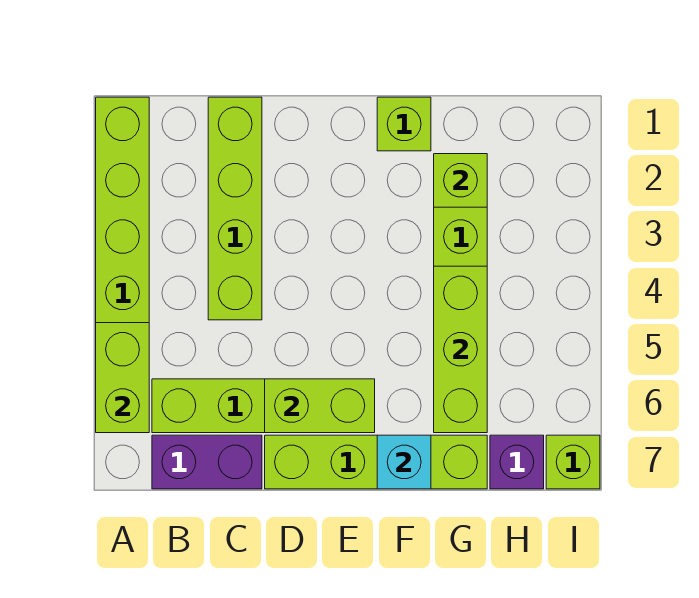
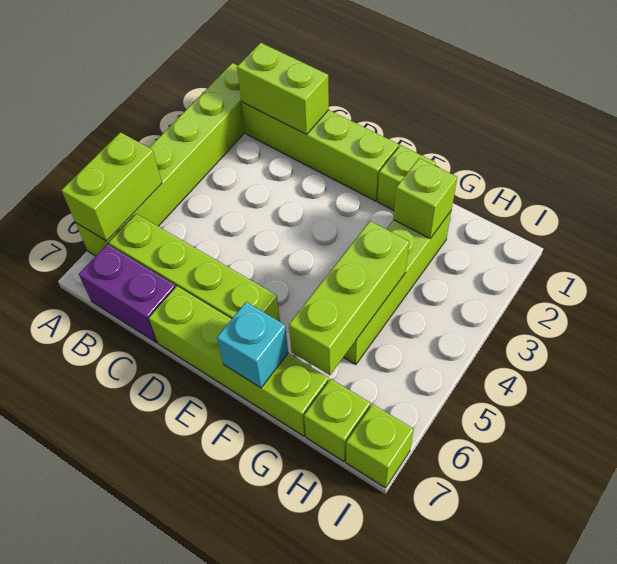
lime 1x4 brick [208,97,262,320] -> lime 1x4 brick turned to [242,102,399,201]
lime 1x2 brick [265,379,375,433] -> lime 1x2 brick moved to [237,43,329,134]
purple 1x1 brick [490,435,544,489] -> lime 1x1 brick [304,379,371,461]

